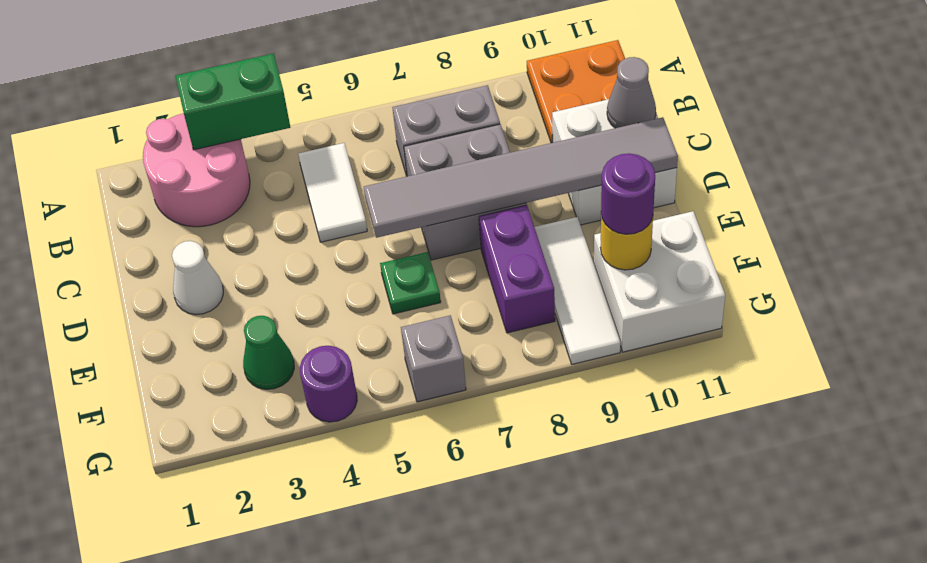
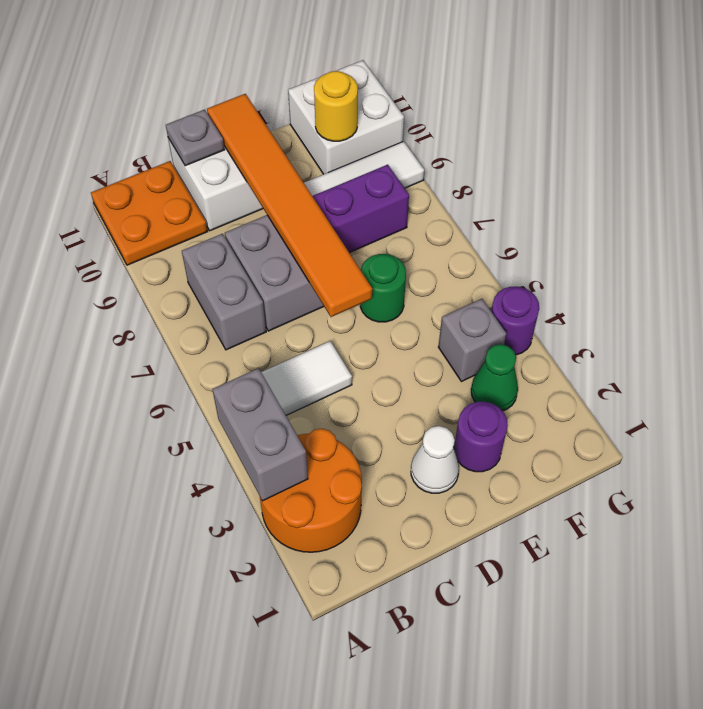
pink 2x2 round brick [143,113,250,227] -> orange 2x2 round brick [260,429,362,552]
green 1x2 brick [175,54,290,150] -> grey 1x2 brick [212,368,308,501]
grey 1x1 cone [607,57,656,128] -> grey 1x1 plate [166,110,224,166]
grey 1x6 tile [364,117,678,238] -> orange 1x6 tile [207,94,372,317]
green 1x1 plate [380,252,441,314] -> green 1x1 round brick [360,254,406,322]
purple 1x1 round brick [601,153,655,234] -> purple 1x1 round brick moved to [454,402,508,472]
grey 1x1 brick [401,315,466,402] -> grey 1x1 brick moved to [438,299,506,382]

